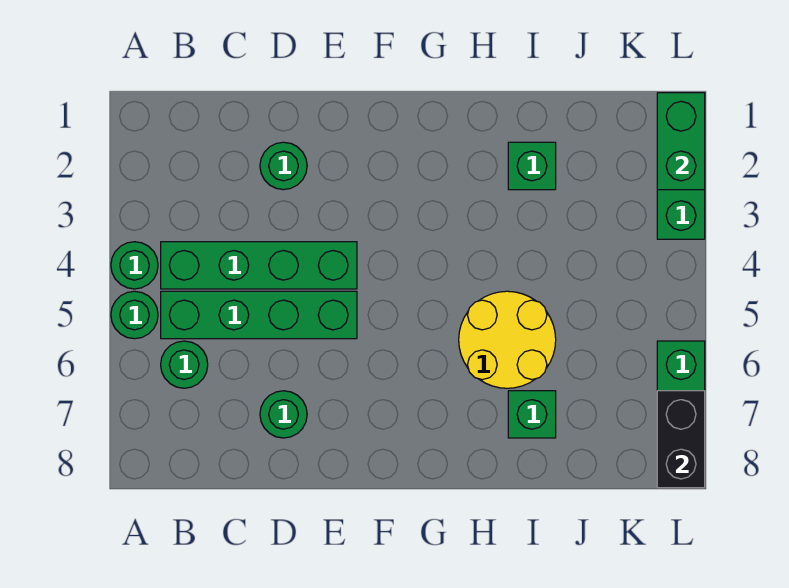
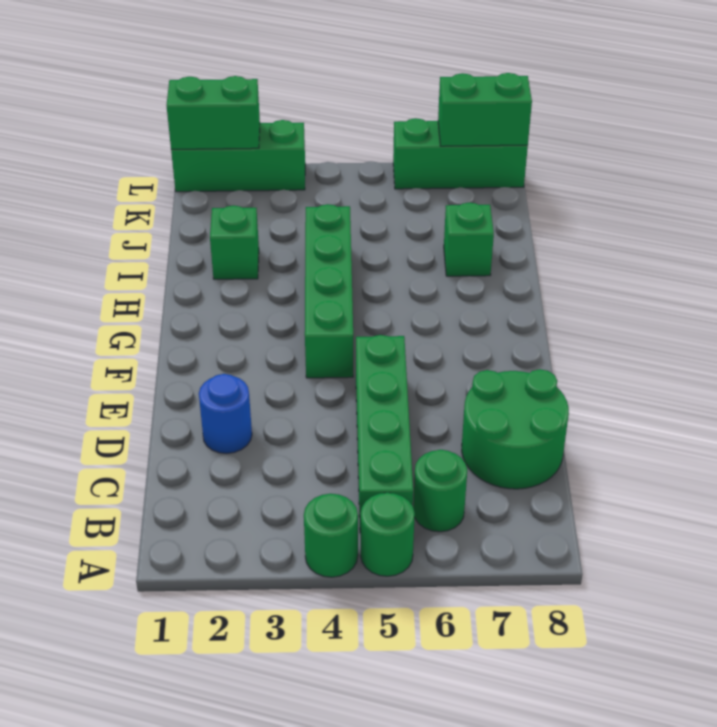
green 1x4 brick [161,242,357,289] -> green 1x4 brick moved to [305,204,353,378]
green 1x1 round brick [260,142,307,190] -> blue 1x1 round brick [199,374,252,454]
green 1x1 round brick [260,391,307,438] -> green 2x2 round brick [462,369,569,489]
yellow 2x2 round brick [459,291,556,388] -> none
black 1x2 brick [657,391,705,488] -> green 1x2 brick [438,73,532,146]

